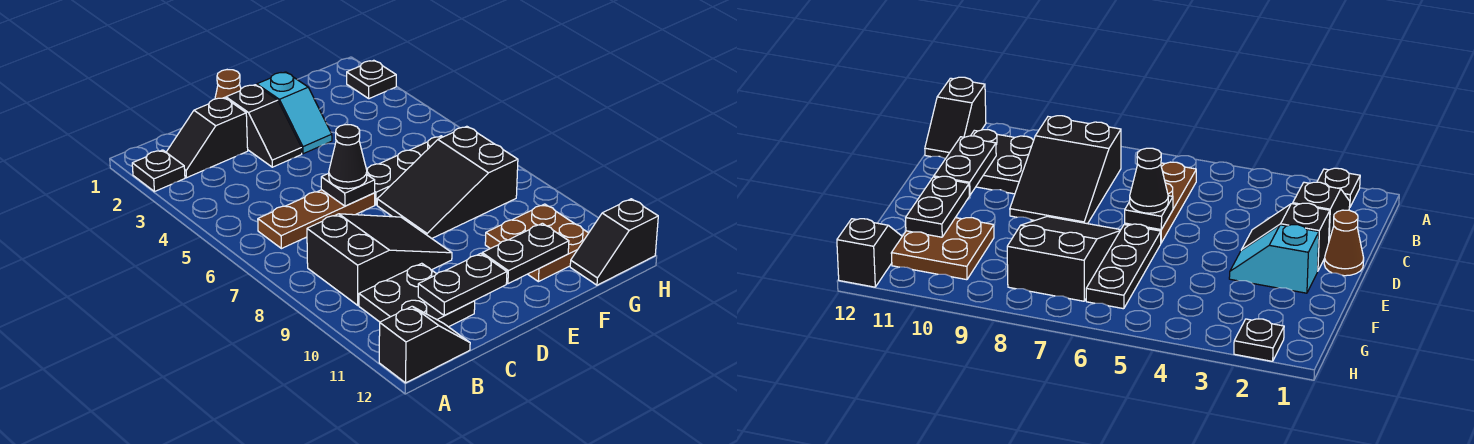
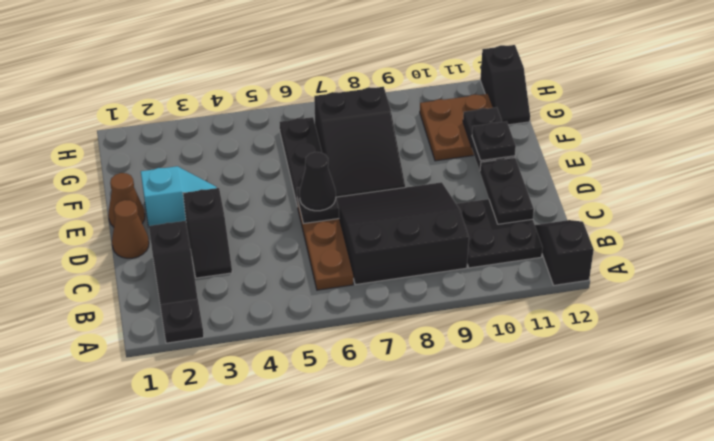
black 2x3 slope [307,214,452,305] -> black 3x3 slope [336,182,469,285]
black 1x2 slope [226,85,302,167] -> black 1x2 slope turned to [183,188,232,278]
none -> brown 1x1 cone [108,173,145,227]
black 1x1 plate [347,60,396,99] -> black 1x1 plate moved to [472,121,516,161]

